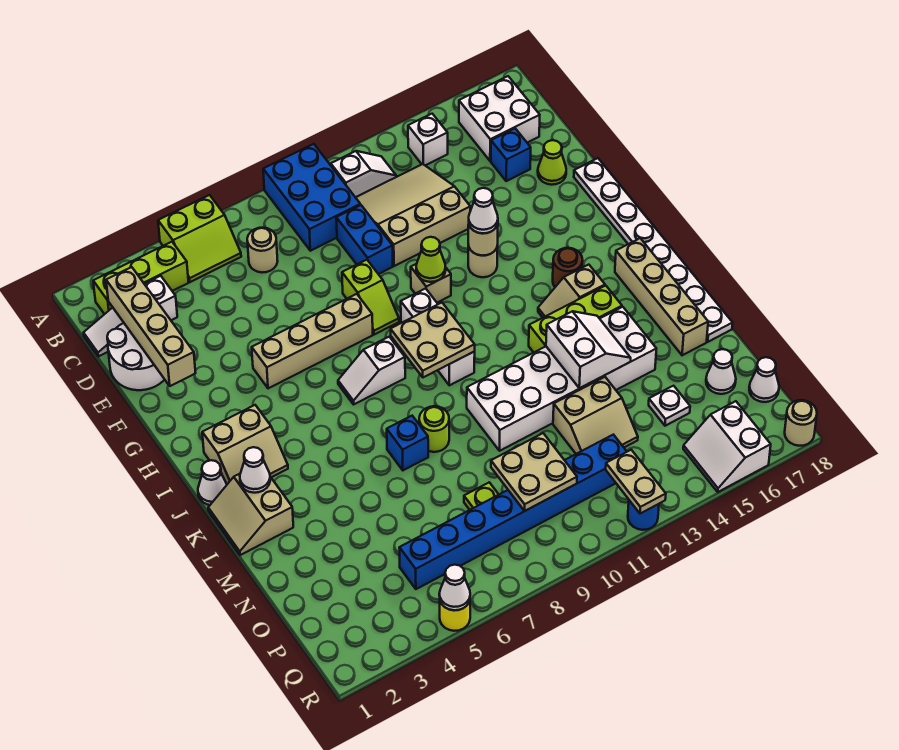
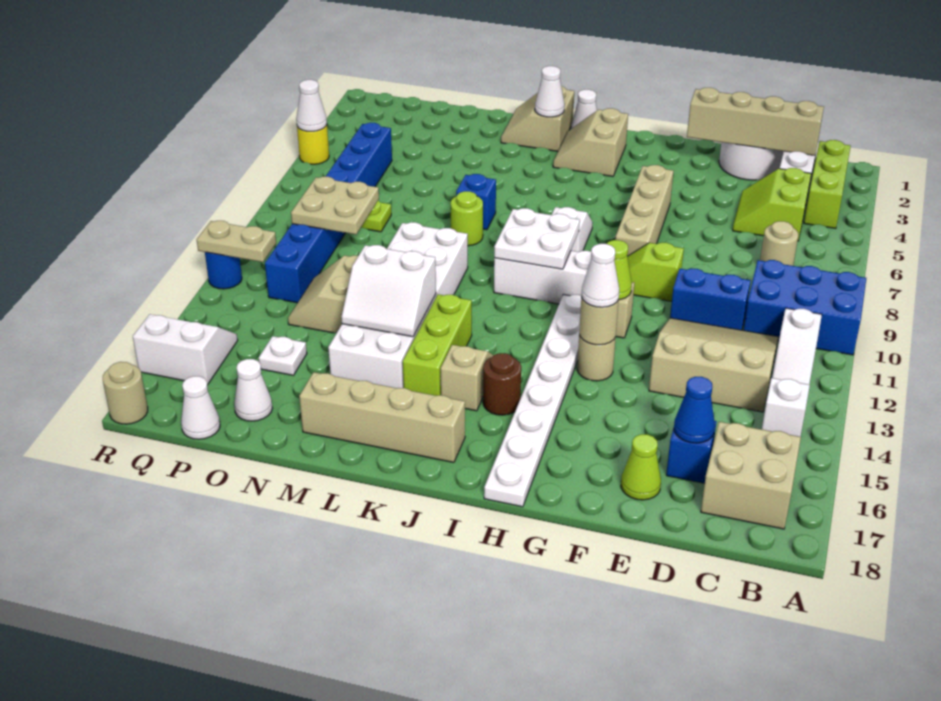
lime 2x2 slope [158,195,241,282] -> lime 2x2 slope moved to [733,168,811,241]
white 2x2 brick [459,76,540,161] -> tan 2x2 brick [701,422,801,529]
tan 3x3 slope [356,164,470,266] -> tan 3x3 slope turned to [649,318,779,412]
none -> blue 1x1 cone [674,377,715,443]
white 1x8 plate [574,158,733,342] -> white 1x8 plate turned to [484,295,581,507]
tan 2x2 plate [391,303,475,377] -> white 2x2 plate [494,208,580,269]
tan 2x2 slope [208,474,293,555] -> tan 2x2 slope turned to [501,86,574,151]

